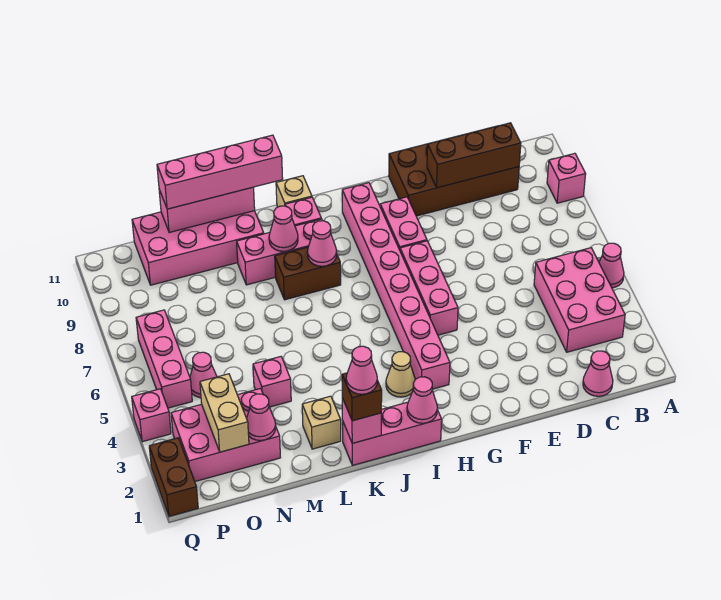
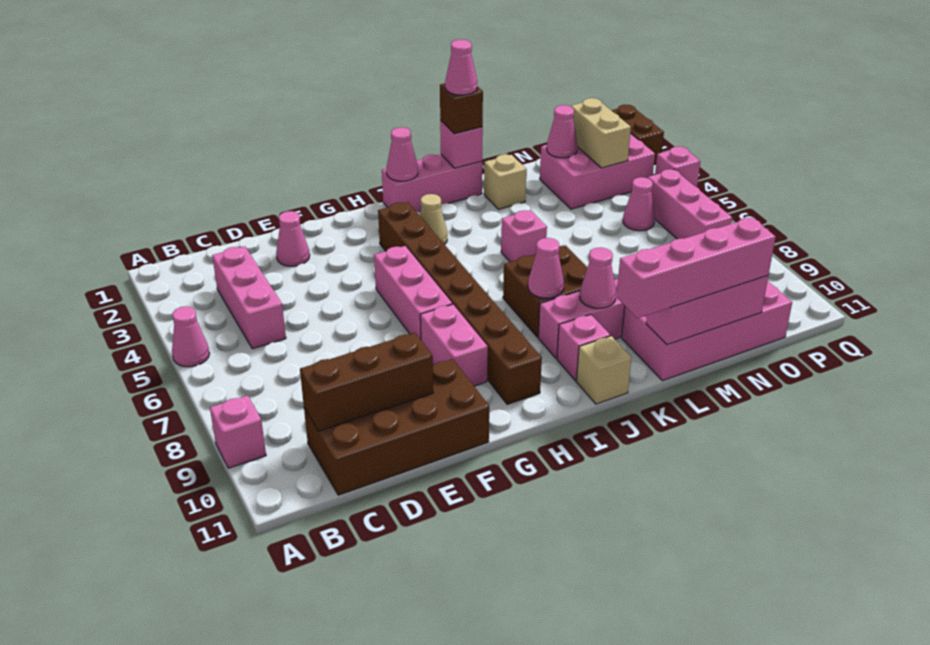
pink 2x3 brick [534,248,625,352] -> pink 1x3 brick [212,246,286,349]
pink 1x1 cone [583,351,613,396] -> pink 1x1 cone moved to [276,211,310,266]
pink 1x8 brick [342,183,450,389] -> brown 1x8 brick [378,202,542,404]
brown 1x2 brick [275,247,341,300] -> brown 2x2 brick [503,245,587,337]
pink 1x1 brick [253,357,291,407] -> pink 1x1 brick moved to [501,210,547,262]

